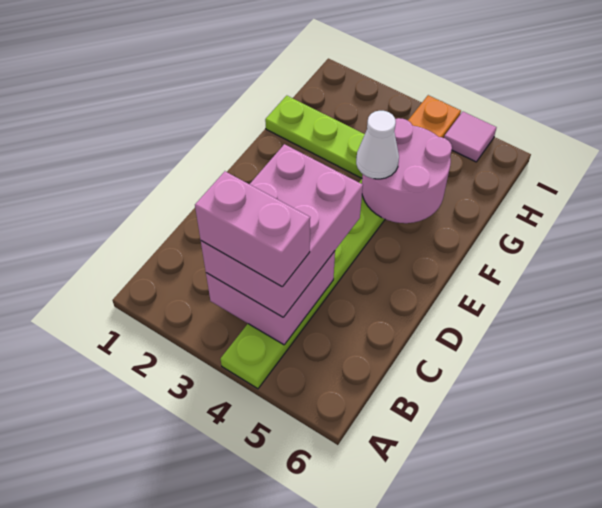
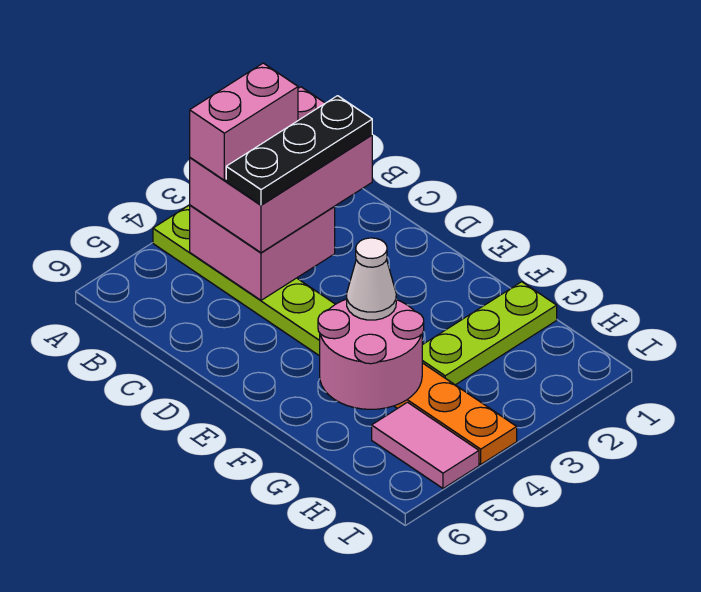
pink 2x3 brick [201,144,363,317] -> pink 2x3 brick turned to [190,87,372,253]
none -> black 1x3 plate [226,96,372,205]
pink 1x1 tile [444,112,497,162] -> pink 1x2 tile [372,402,479,488]

